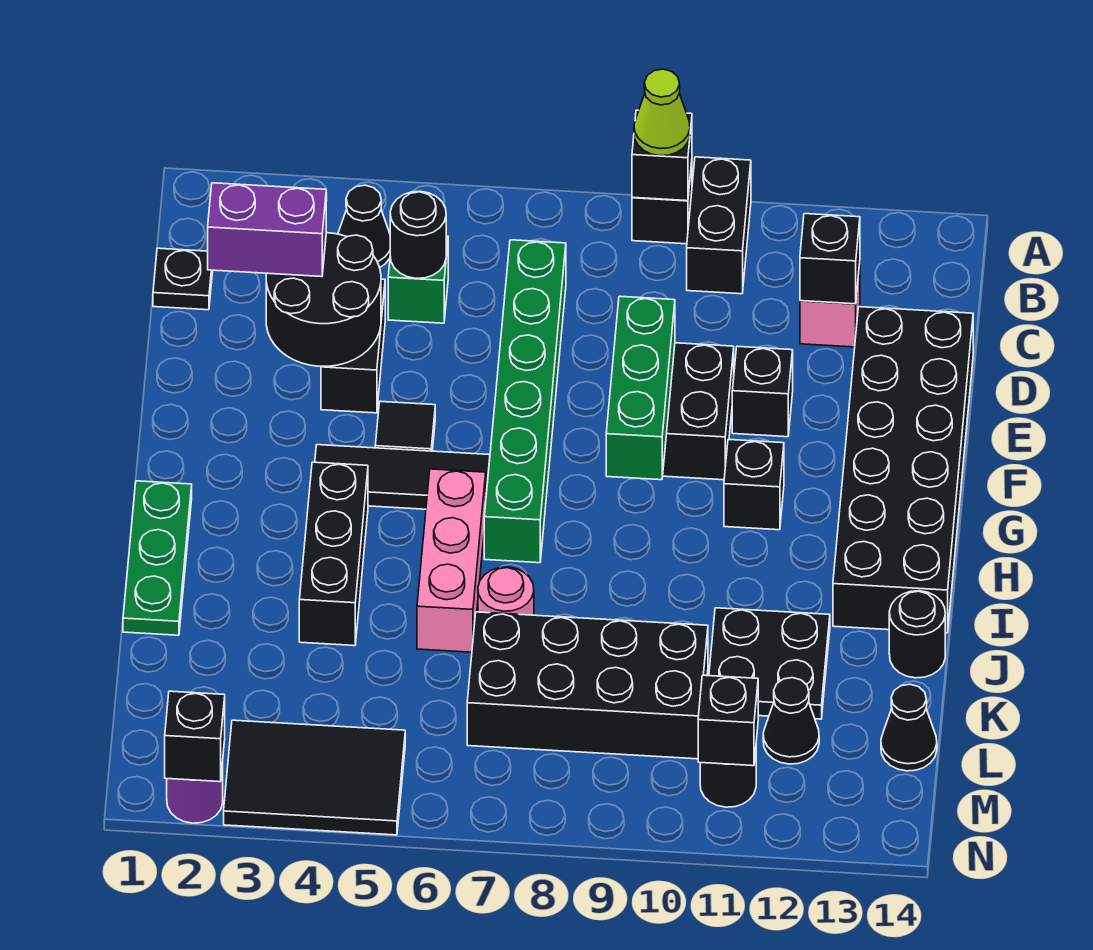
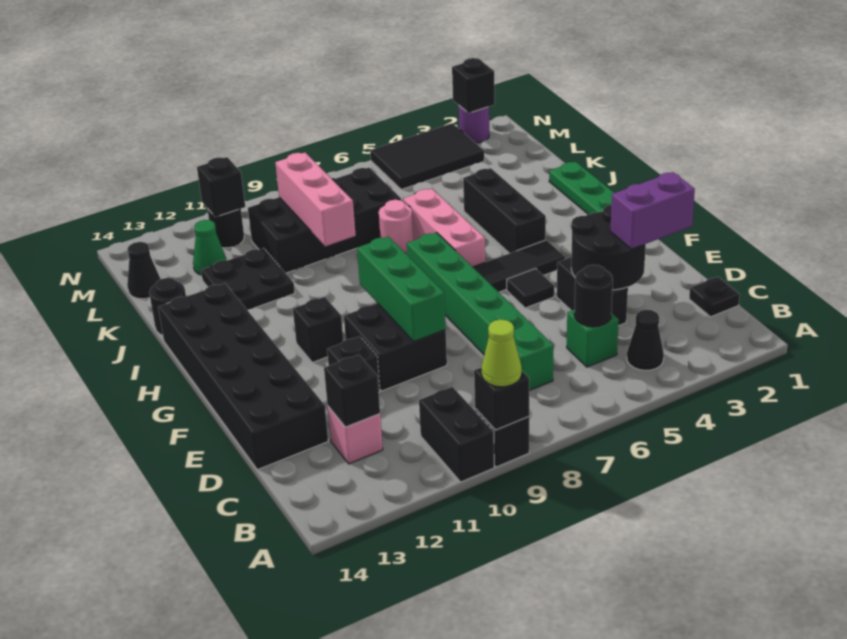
none -> pink 1x3 brick [275,153,356,246]
black 1x1 cone [763,678,819,764] -> green 1x1 cone [193,220,227,275]

